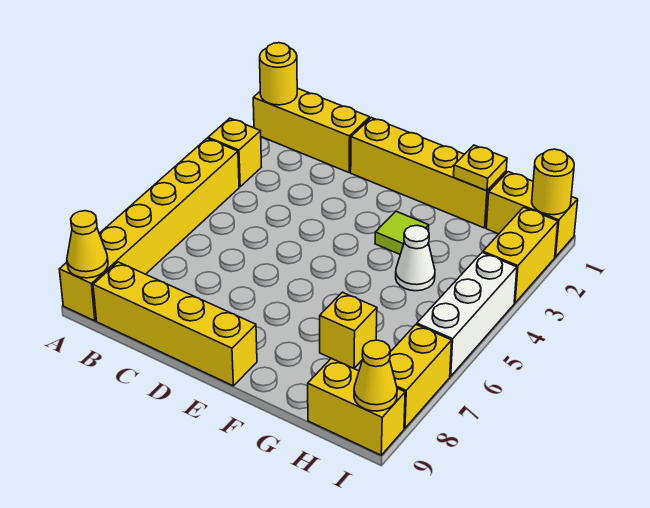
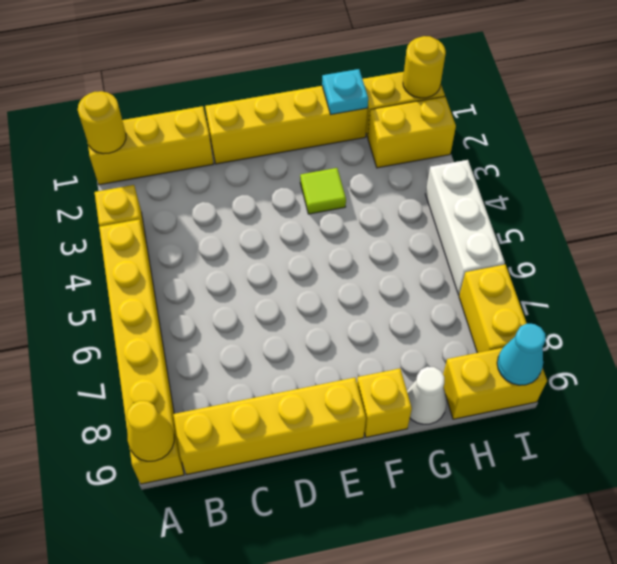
yellow 1x1 plate [454,145,507,191] -> cyan 1x1 plate [322,69,368,114]
white 1x1 cone [396,226,435,291] -> white 1x1 cone moved to [407,367,447,424]
yellow 1x1 brick [320,292,377,368] -> yellow 1x1 brick moved to [357,368,412,437]
yellow 1x2 brick [483,207,558,303] -> yellow 1x2 brick turned to [368,97,456,168]
yellow 1x1 cone [354,340,397,411] -> cyan 1x1 cone [497,324,546,385]

